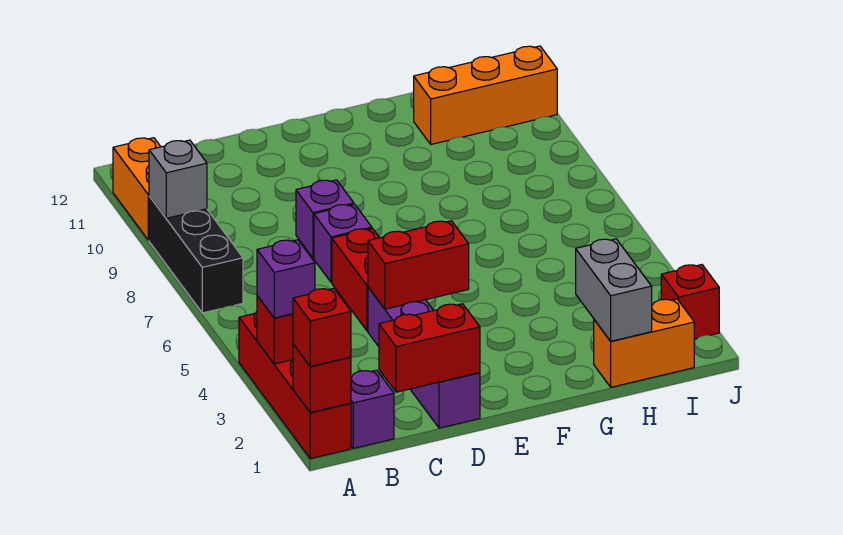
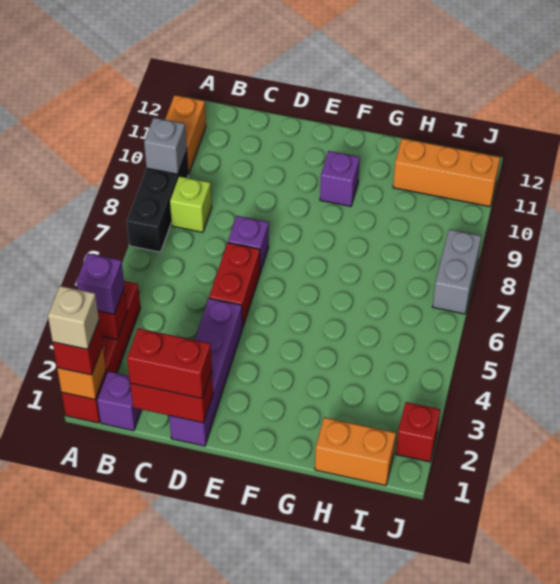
red 1x1 brick [293,344,351,413] -> orange 1x1 brick [57,346,106,399]
none -> tan 1x1 brick [48,286,99,349]
none -> lime 1x1 brick [170,176,212,232]
red 1x2 brick [368,221,469,309] -> red 1x2 brick moved to [127,328,212,399]
purple 1x1 brick [296,180,354,258] -> purple 1x1 brick moved to [320,151,360,206]
grey 1x2 brick [576,239,652,341] -> grey 1x2 brick moved to [433,229,481,314]

